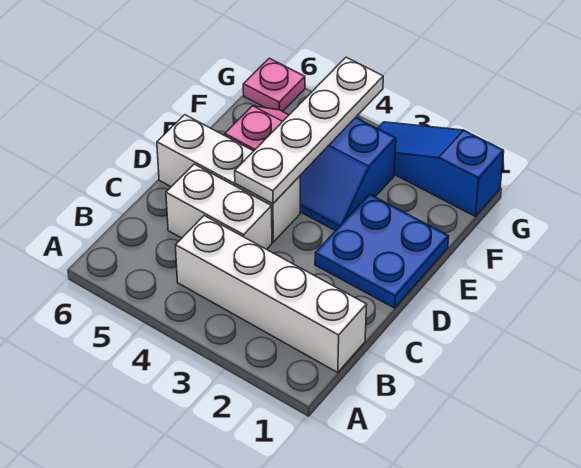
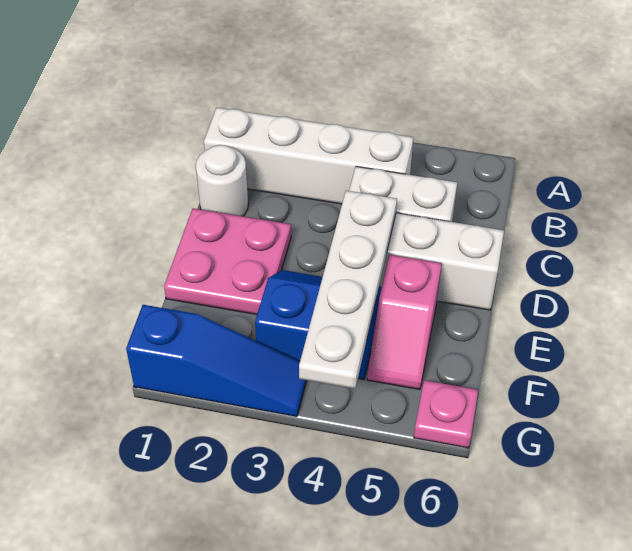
none -> white 1x1 round brick [196,145,248,216]
blue 2x2 plate [315,194,449,308] -> pink 2x2 plate [164,208,291,314]

